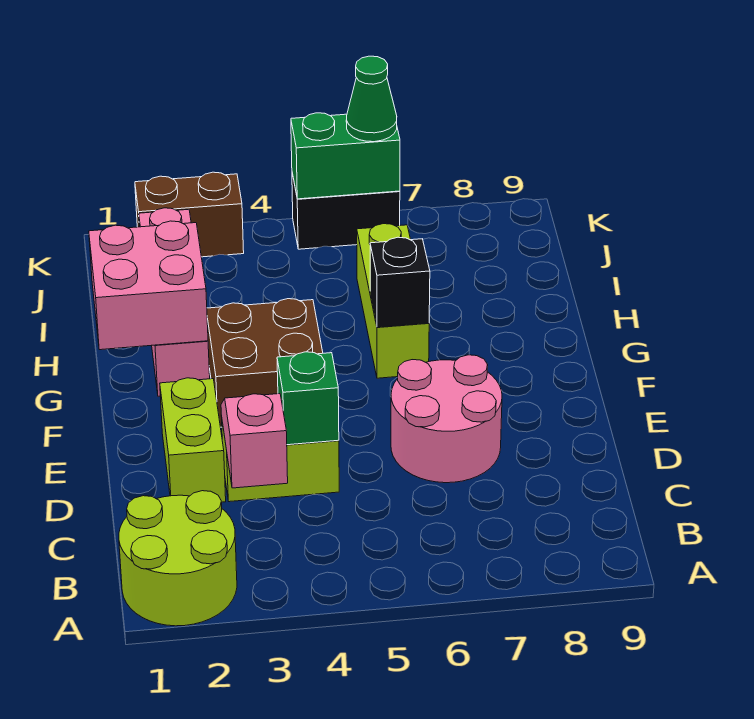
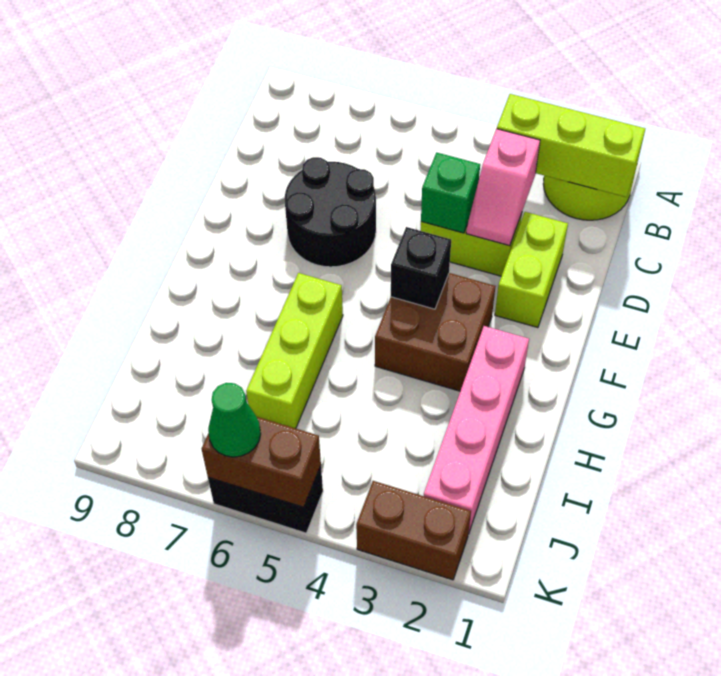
none -> lime 1x3 brick [497,94,645,197]
pink 2x2 round brick [391,355,502,483] -> black 2x2 round brick [285,157,376,267]
pink 2x2 brick [89,221,208,350] -> none
black 1x1 brick [370,237,430,327] -> black 1x1 brick moved to [391,227,451,309]
green 1x2 brick [291,113,400,199] -> brown 1x2 brick [202,417,321,507]

